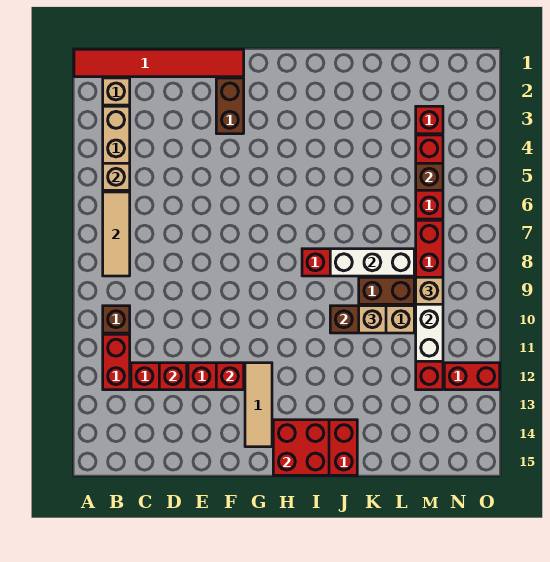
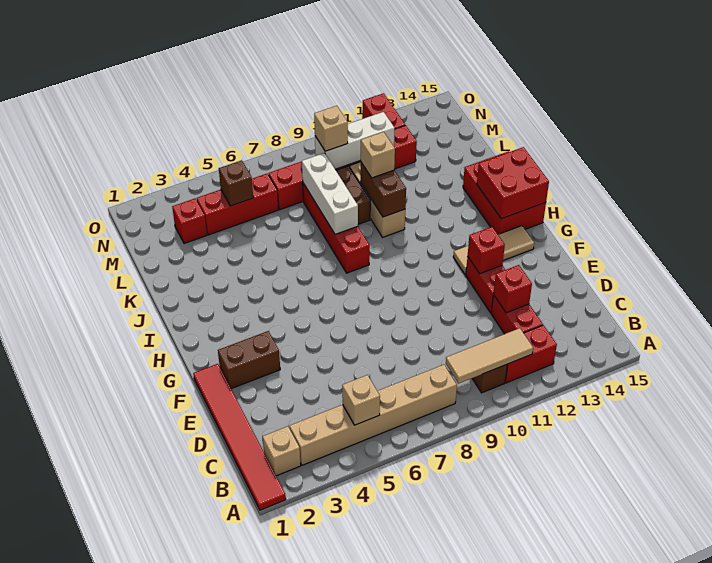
tan 1x3 tile [103,192,130,276] -> tan 1x3 tile moved to [446,328,533,384]

